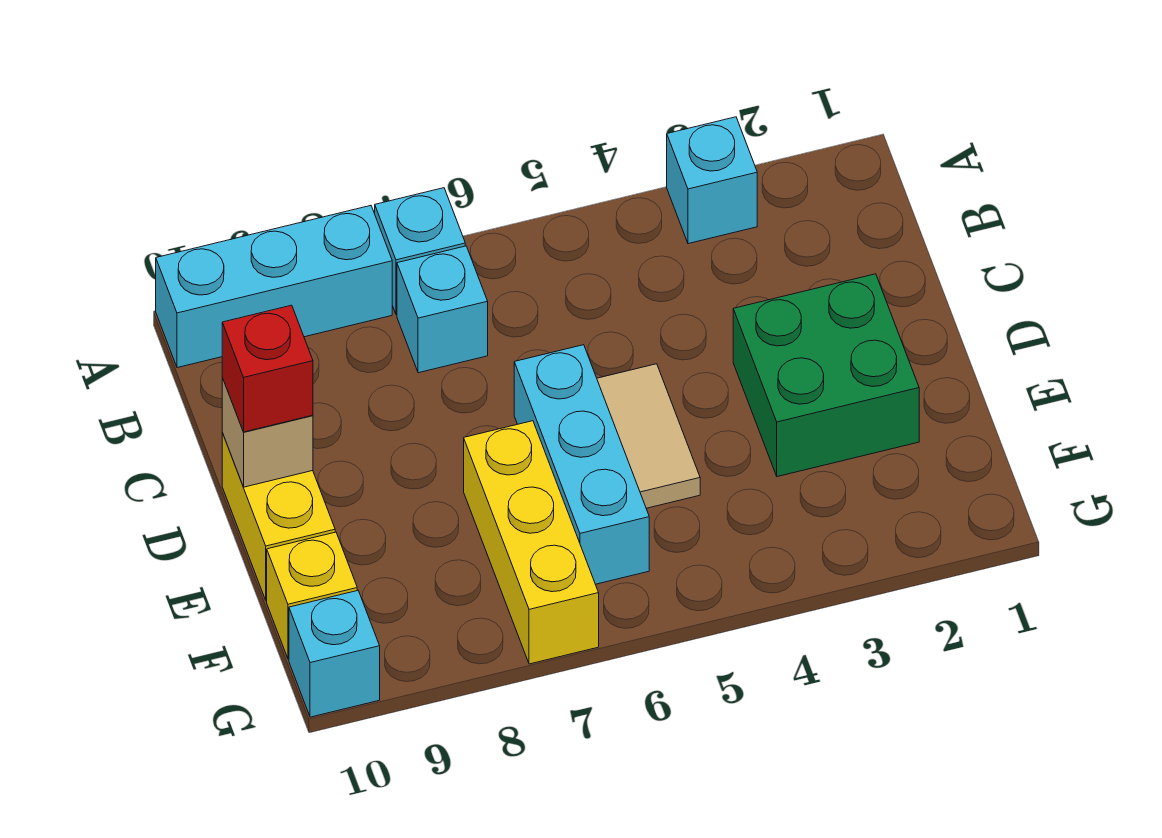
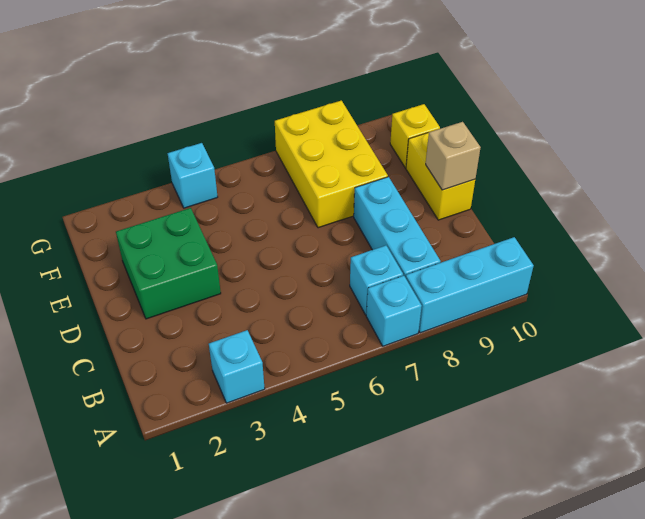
tan 1x2 tile [597,364,700,508] -> none
cyan 1x3 brick [514,345,649,584] -> cyan 1x3 brick moved to [354,177,441,278]
red 1x1 brick [222,305,313,432] -> none
yellow 1x3 brick [464,421,599,664] -> yellow 2x3 brick [275,101,388,228]
cyan 1x1 brick [289,590,380,717] -> cyan 1x1 brick moved to [167,143,218,208]

